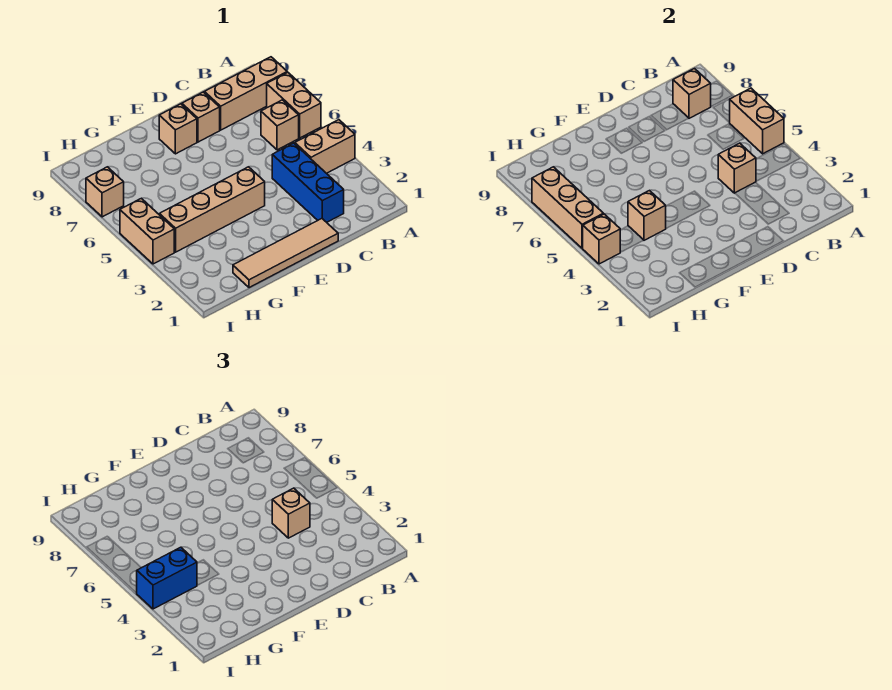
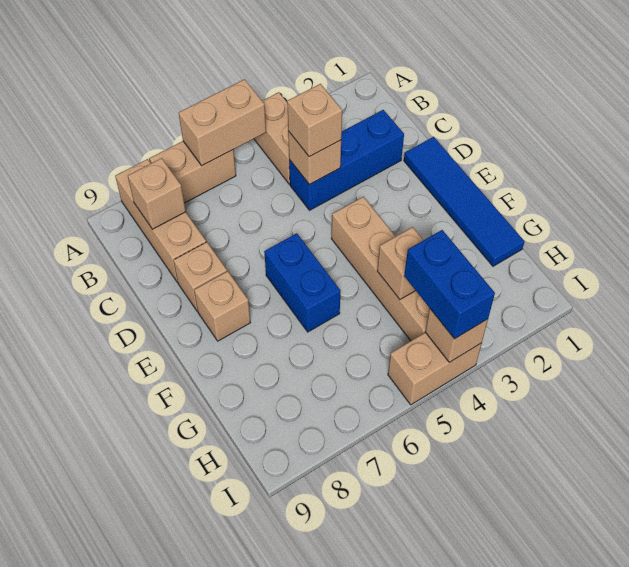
tan 1x1 brick [261,100,299,150] -> none
tan 1x4 tile [233,219,338,288] -> blue 1x4 tile [404,137,525,266]
none -> blue 1x2 brick [264,233,340,332]
tan 1x3 brick [532,167,604,248] -> none
tan 1x1 brick [86,167,124,217] -> none

